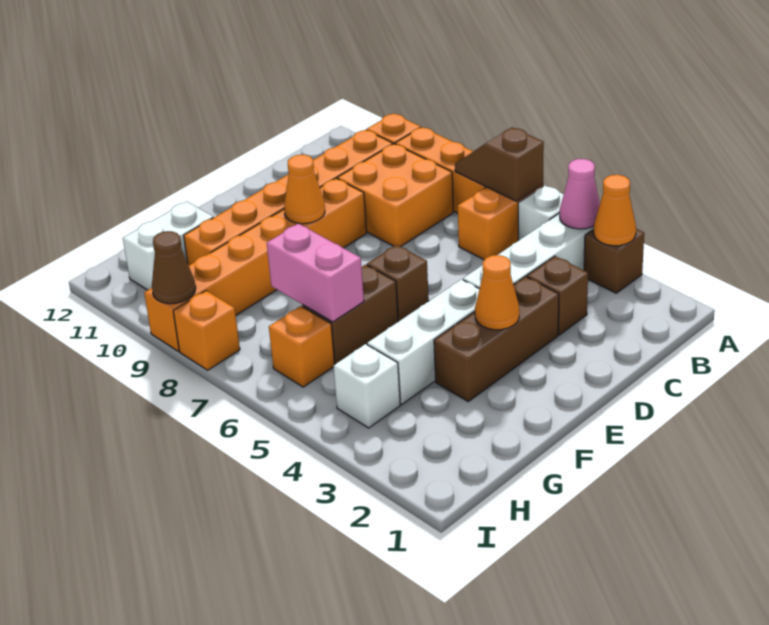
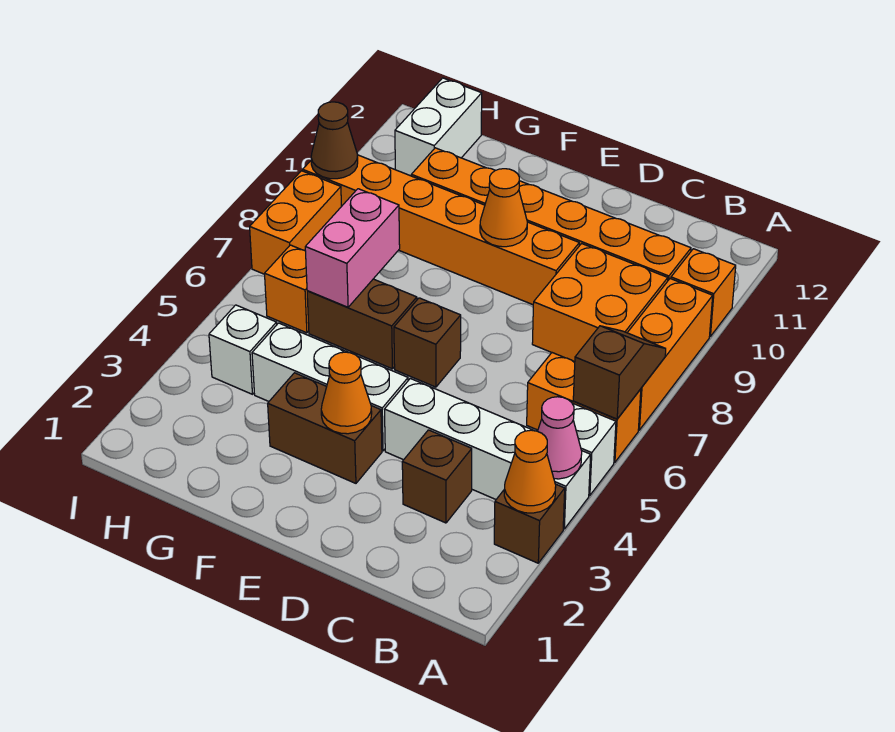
brown 1x3 brick [434,276,559,401] -> brown 1x2 brick [268,373,382,483]
white 1x2 brick [123,202,213,290] -> white 1x2 brick turned to [395,78,482,176]
orange 1x1 brick [173,291,240,370] -> orange 1x2 brick [250,171,342,274]

